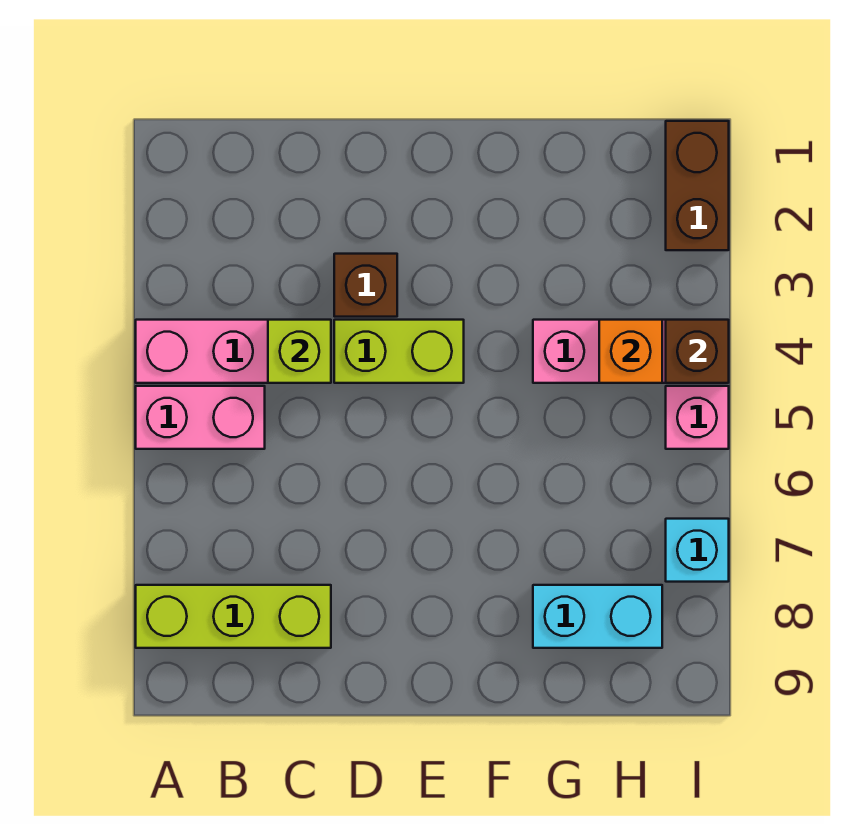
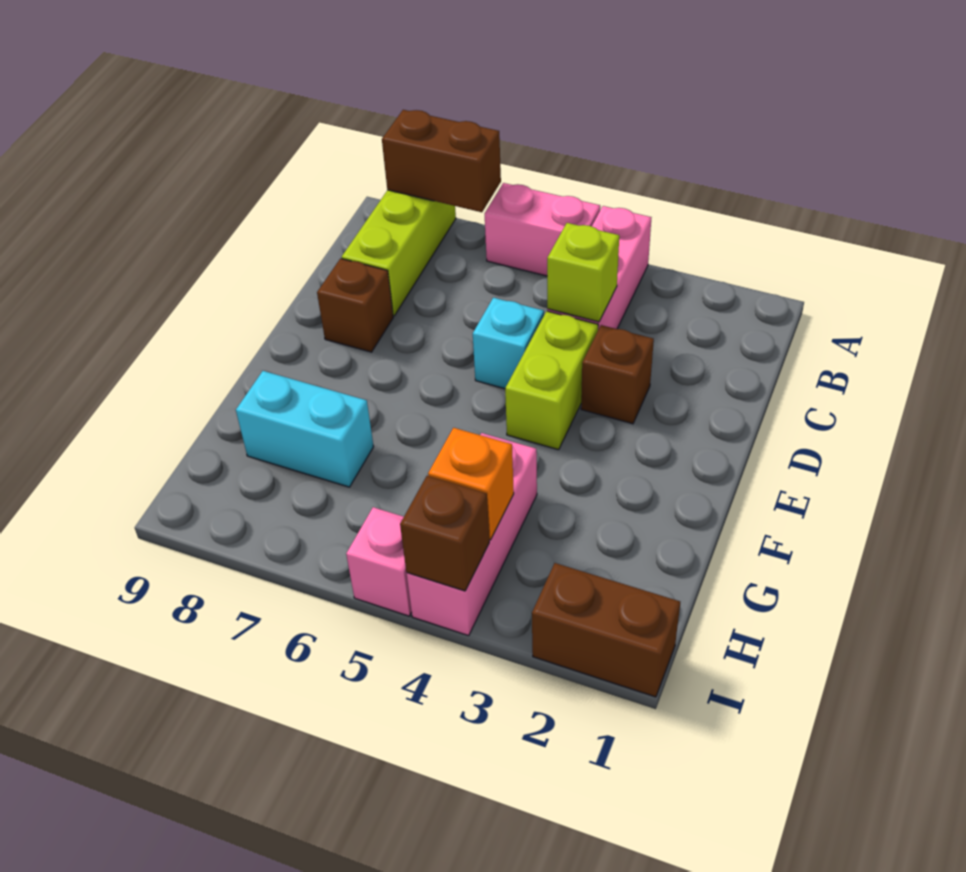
pink 1x2 brick [136,386,265,449] -> pink 1x2 brick turned to [485,183,600,276]
none -> brown 1x2 brick [382,110,501,212]
none -> brown 1x1 brick [317,259,393,352]
cyan 1x2 brick [533,585,662,648] -> cyan 1x2 brick turned to [236,371,374,487]
cyan 1x1 brick [666,519,729,582] -> cyan 1x1 brick moved to [473,298,544,389]

